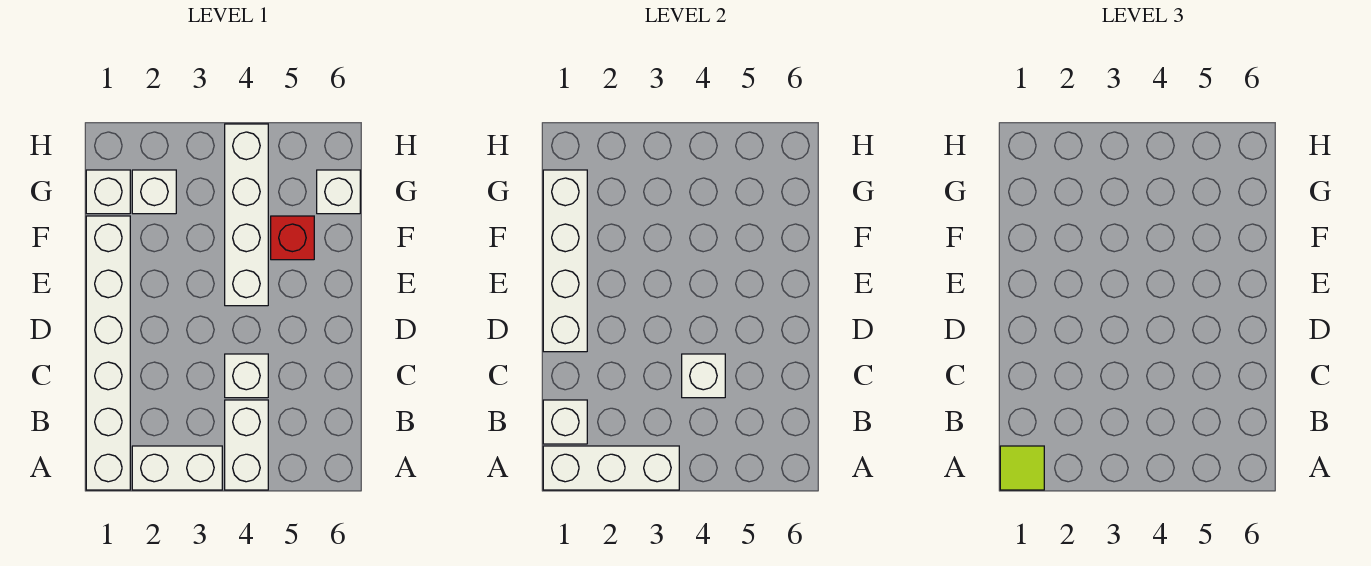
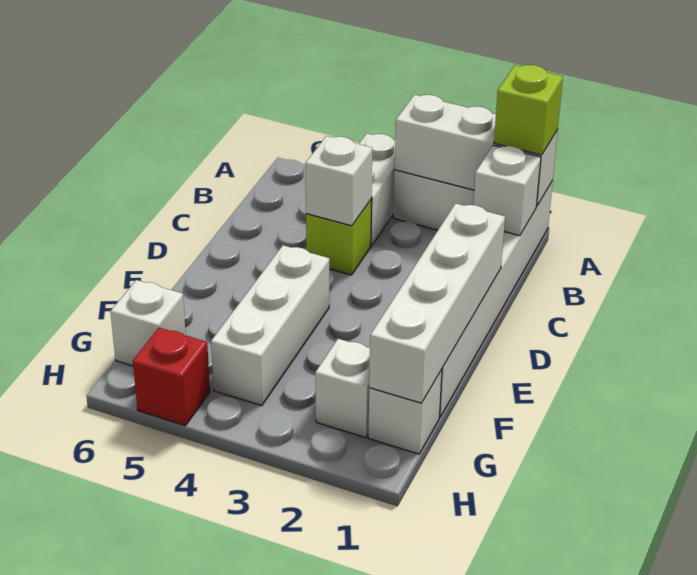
lime 1x1 tile [1000,446,1044,490] -> lime 1x1 brick [494,65,563,155]
white 1x1 brick [225,354,268,398] -> lime 1x1 brick [306,199,372,275]
white 1x4 brick [225,124,268,306] -> white 1x3 brick [211,245,329,406]
red 1x1 brick [271,216,314,260] -> red 1x1 brick moved to [133,328,210,426]

